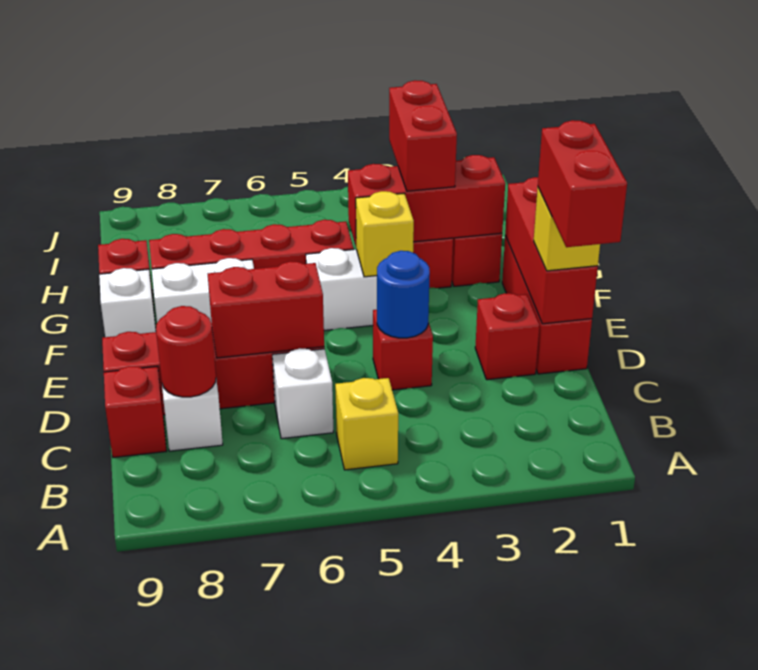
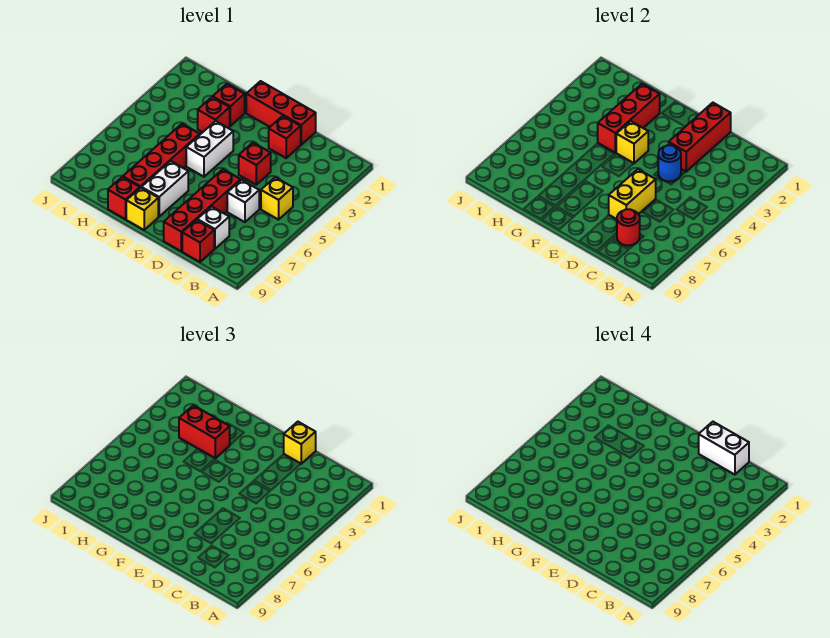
red 1x2 brick [538,120,627,247] -> white 1x2 brick [699,422,749,475]
red 1x3 brick [505,177,598,324] -> red 1x3 brick turned to [669,103,731,171]
red 1x2 brick [208,261,324,358] -> yellow 1x2 brick [609,169,656,219]
white 1x1 brick [99,268,156,337] -> yellow 1x1 brick [126,188,158,230]

